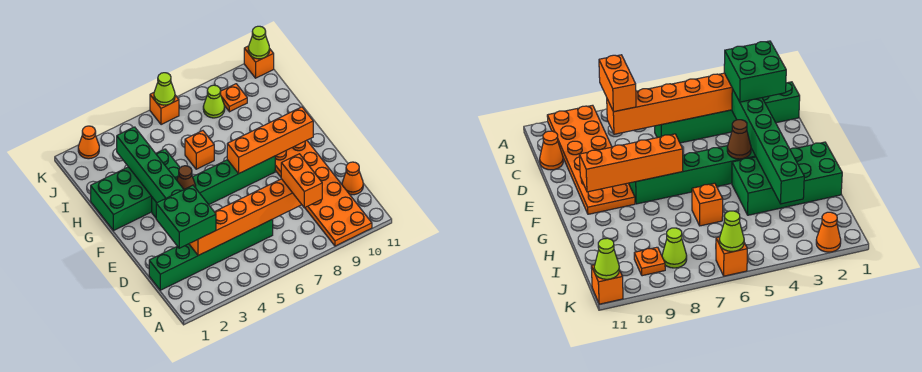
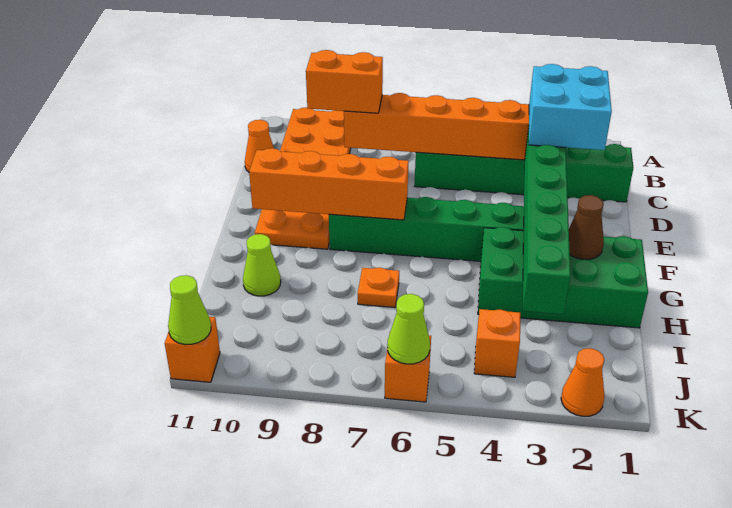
orange 1x2 brick [281,154,322,208] -> orange 1x2 brick turned to [306,50,383,113]
green 2x2 brick [156,185,216,248] -> cyan 2x2 brick [529,64,612,150]
brown 1x1 cone [177,166,196,189] -> brown 1x1 cone moved to [569,195,604,259]
orange 1x1 brick [185,131,214,169] -> orange 1x1 brick moved to [474,309,520,377]
lime 1x1 cone [203,85,225,118] -> lime 1x1 cone moved to [243,234,281,296]
orange 1x1 plate [220,84,247,112] -> orange 1x1 plate moved to [358,268,399,307]

